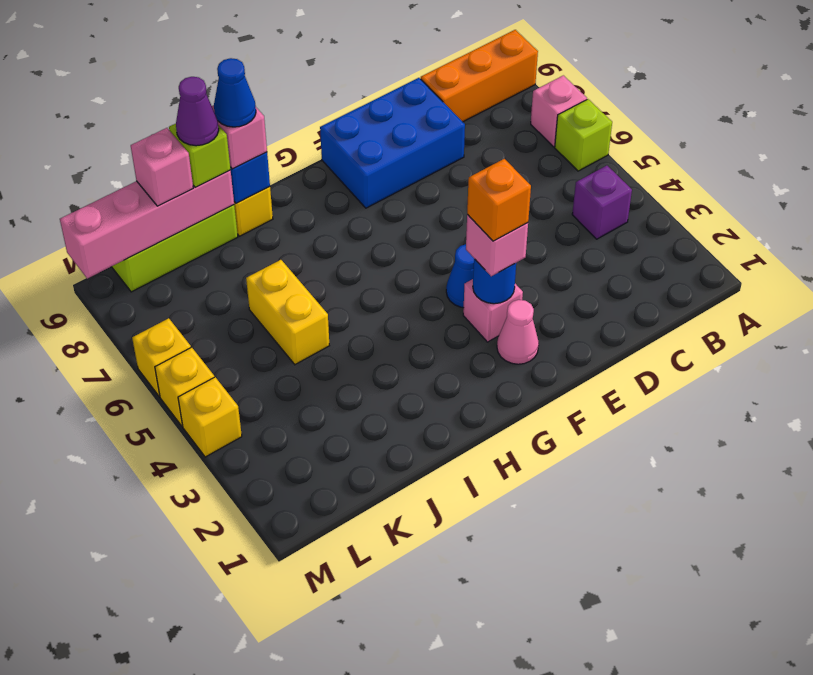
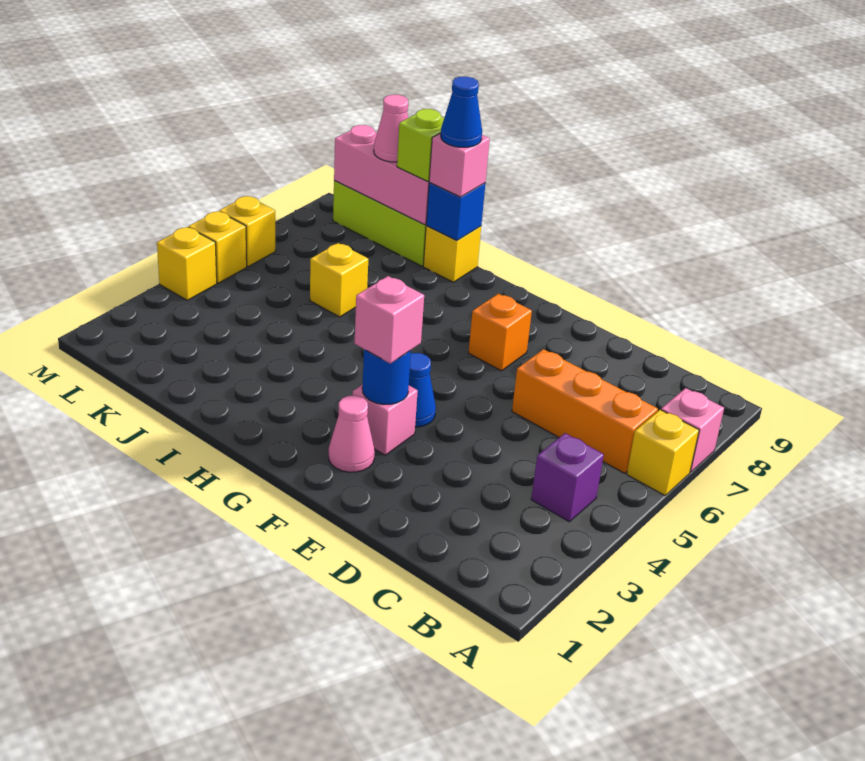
lime 1x1 brick [555,99,612,171] -> yellow 1x1 brick [627,410,699,495]
orange 1x3 brick [421,30,538,122] -> orange 1x3 brick moved to [512,349,658,473]
blue 2x3 brick [320,78,465,208] -> none
orange 1x1 brick [467,159,531,241] -> orange 1x1 brick moved to [468,294,532,371]
yellow 1x2 brick [246,260,329,364] -> yellow 1x1 brick [310,243,368,317]
pink 1x4 brick [60,170,234,279] -> pink 1x3 brick [334,125,429,225]
purple 1x1 cone [176,77,219,146] -> none
pink 1x1 brick [131,128,193,206] -> pink 1x1 cone [374,95,408,162]

